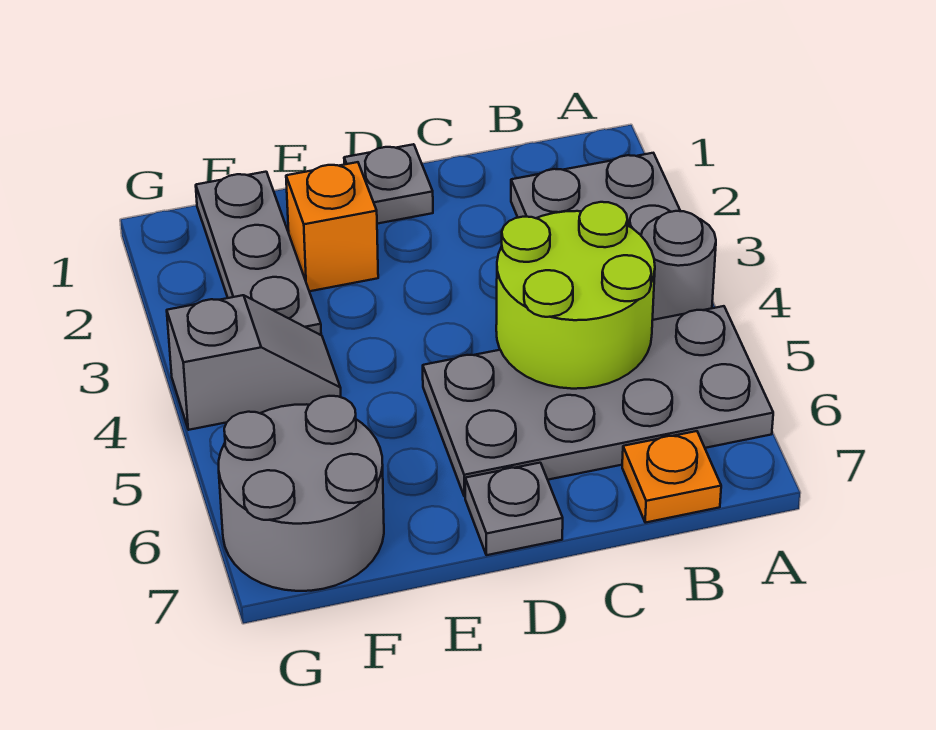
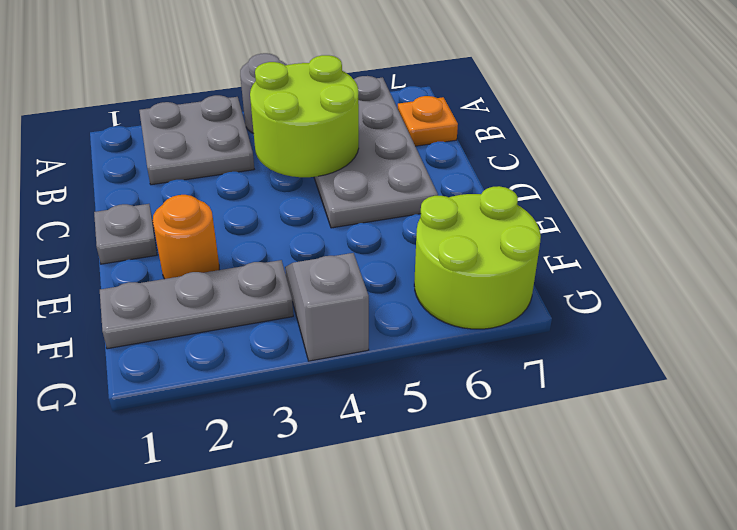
grey 1x1 plate [465,463,563,555] -> none
orange 1x1 brick [286,162,378,291] -> orange 1x1 round brick [153,195,219,279]
grey 2x2 round brick [219,396,384,591] -> lime 2x2 round brick [414,186,541,329]

